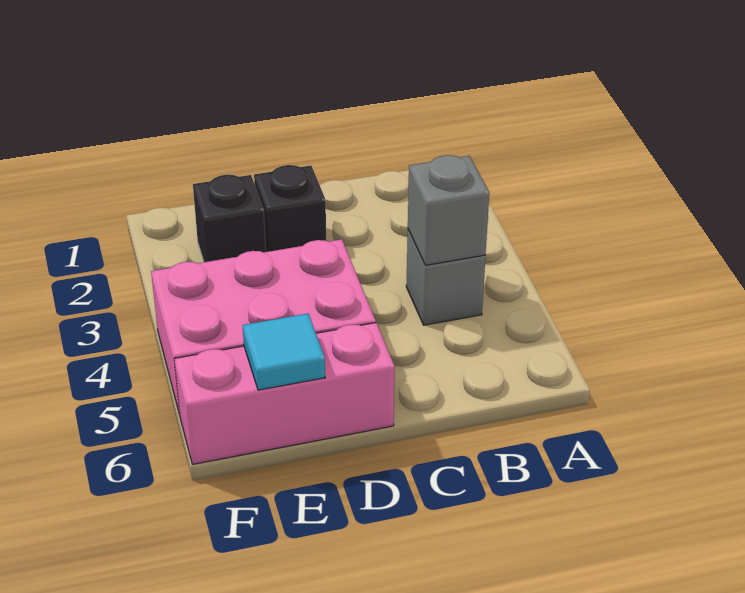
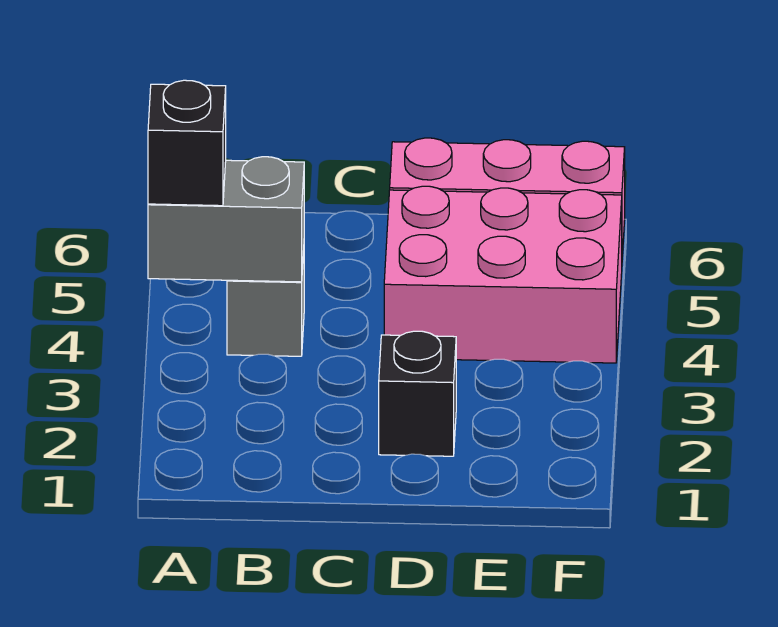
grey 1x1 brick [408,155,489,265] -> grey 1x2 brick [148,157,304,282]
black 1x1 brick [193,175,266,262] -> black 1x1 brick moved to [148,80,226,206]
cyan 1x1 tile [243,314,325,390] -> none

